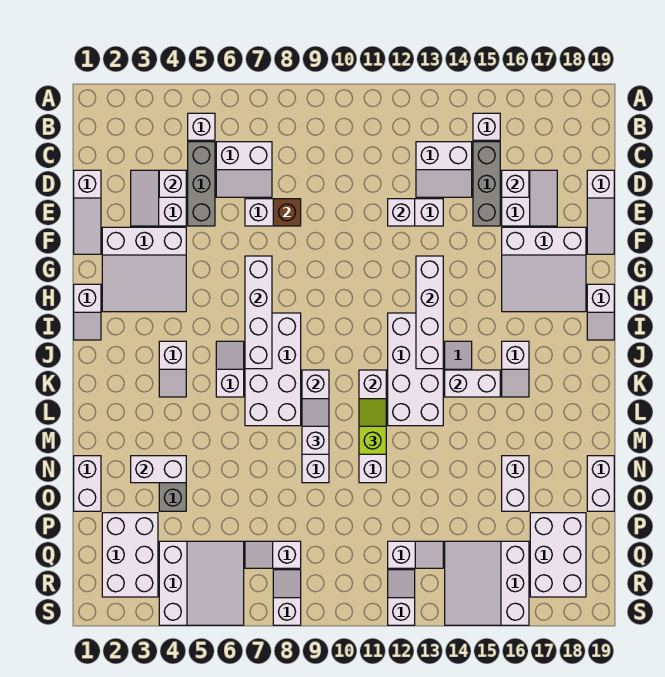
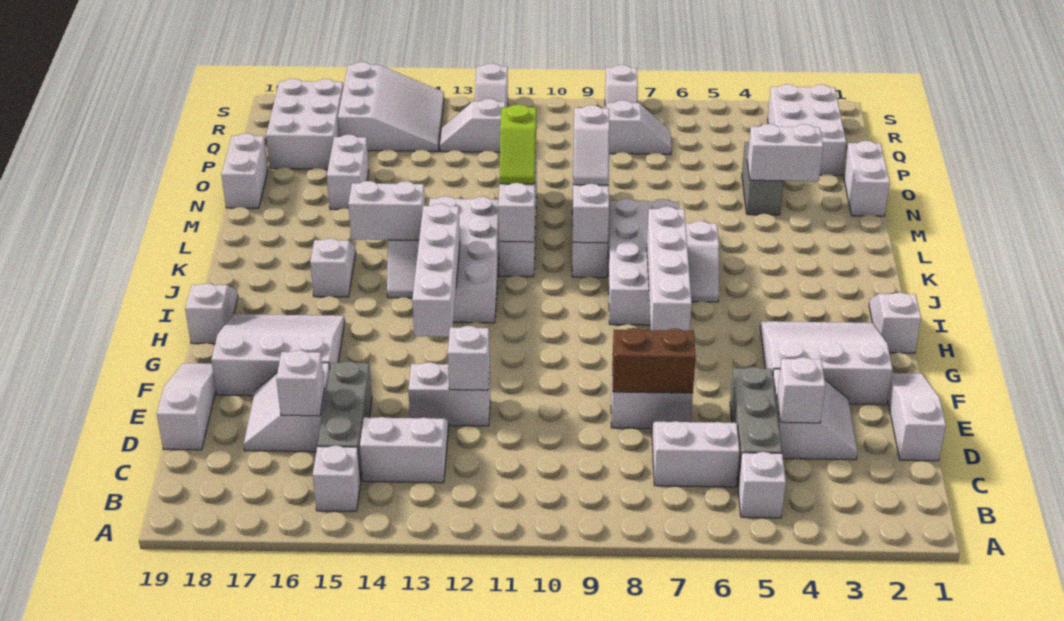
brown 1x1 brick [273,199,301,226] -> brown 1x2 brick [612,328,696,393]
white 1x2 slope [159,341,186,397] -> none
white 3x3 slope [159,541,244,625] -> none

